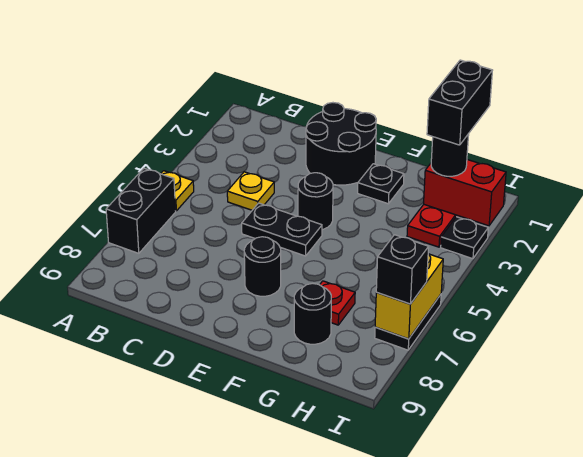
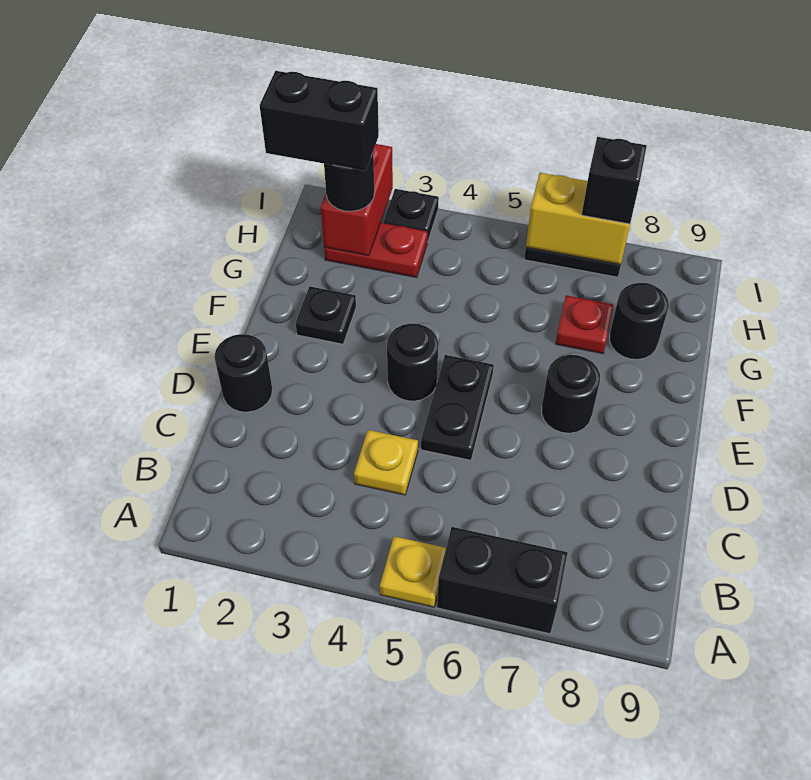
black 2x2 round brick [306,103,376,185] -> black 1x1 round brick [214,334,272,412]

